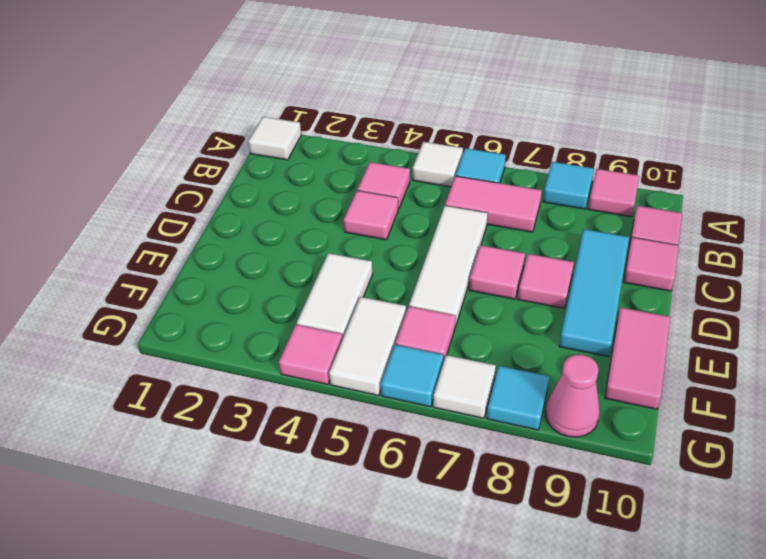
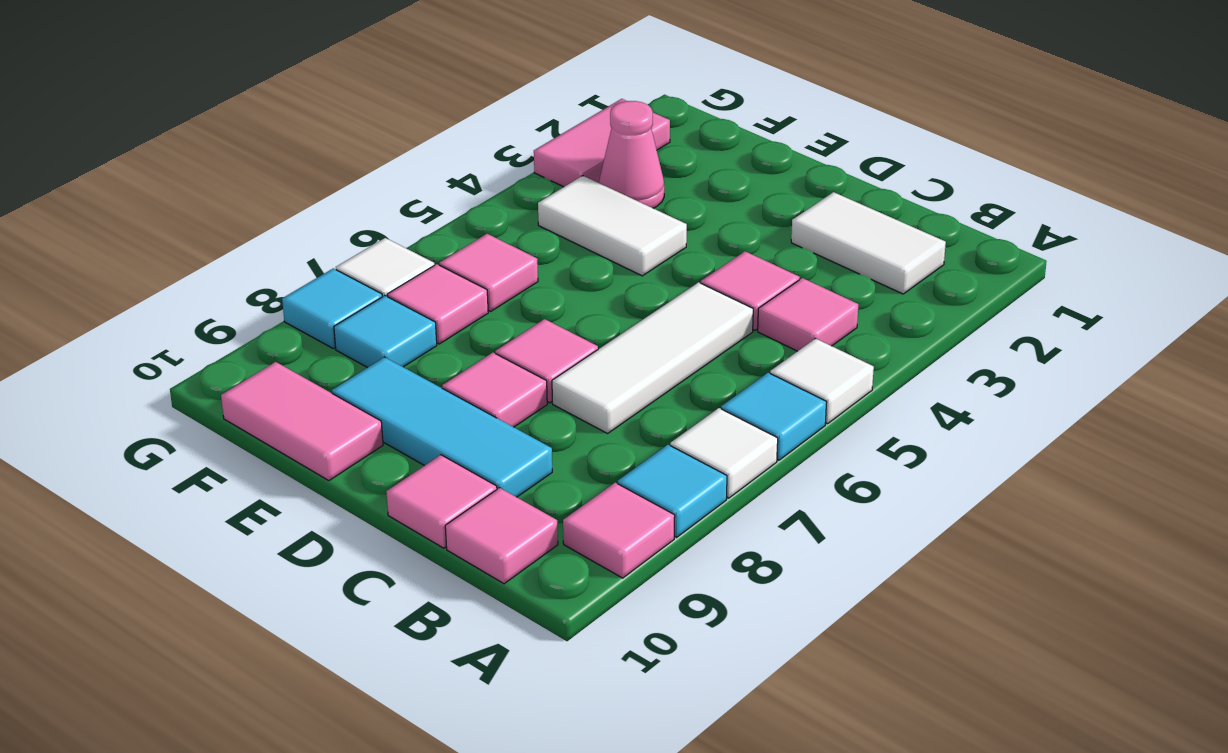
white 1x1 tile [248,117,301,160] -> white 1x1 tile moved to [670,408,778,498]
pink 1x2 tile [445,176,542,232] -> pink 1x2 tile moved to [534,99,670,187]
white 1x3 tile [409,206,488,326] -> white 1x3 tile turned to [552,282,753,433]
white 1x2 tile [329,297,406,396] -> white 1x2 tile moved to [791,192,946,294]
pink 1x1 tile [279,324,343,384] -> pink 1x1 tile moved to [387,264,488,344]
cyan 1x1 tile [381,345,443,407] -> cyan 1x1 tile moved to [334,296,437,368]
pink 1x1 cone [546,354,600,437] -> pink 1x1 cone moved to [599,101,664,208]

